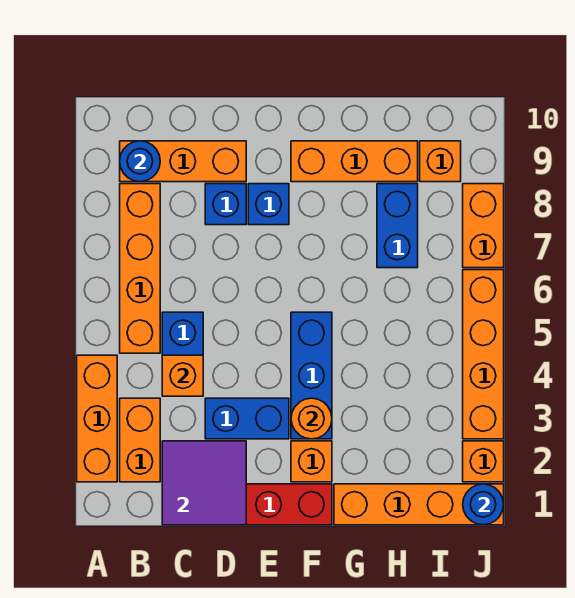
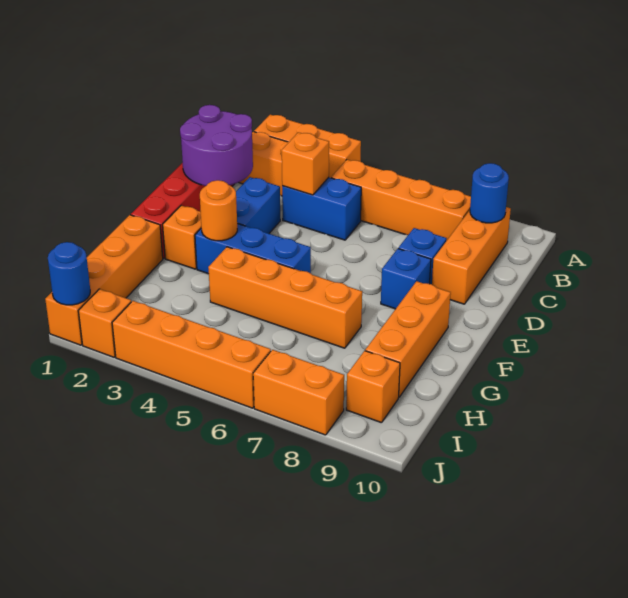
purple 2x2 tile [162,441,246,525] -> purple 2x2 round brick [180,105,253,186]
none -> orange 1x4 brick [208,247,362,348]
blue 1x2 brick [377,184,418,268] -> none

